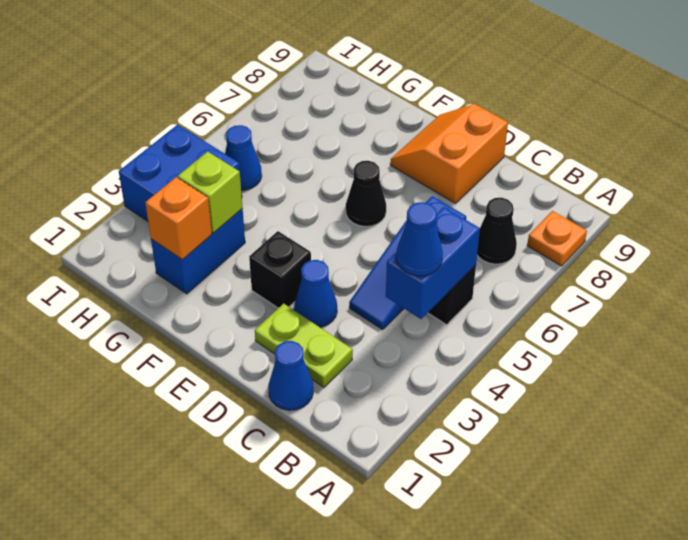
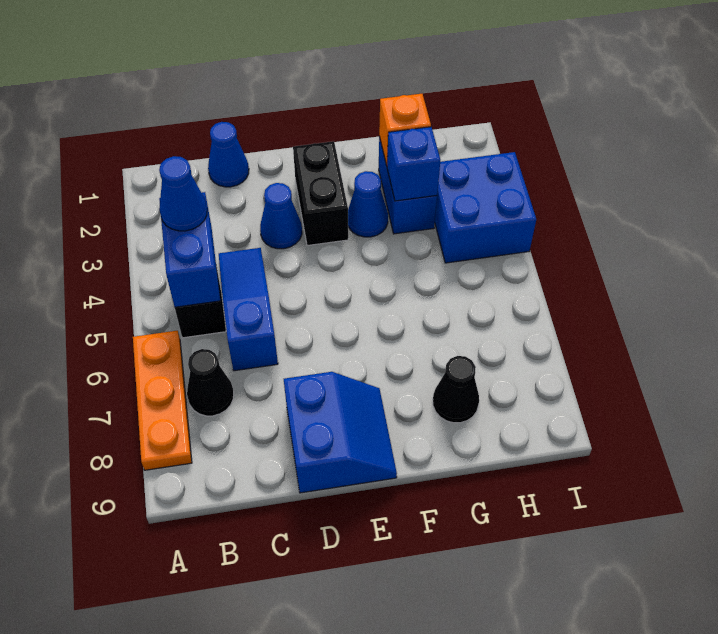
orange 1x1 plate [527,211,587,266] -> orange 1x3 plate [133,331,192,470]
lime 1x2 plate [255,303,353,387] -> none
orange 2x2 slope [390,104,508,203] -> blue 2x2 slope [284,372,397,493]
black 1x1 brick [249,231,311,308] -> black 1x2 brick [293,141,348,246]
black 1x1 cone [346,161,386,226] -> black 1x1 cone moved to [433,356,479,423]
lime 1x1 brick [178,152,243,233] -> blue 1x1 brick [387,127,440,201]
blue 1x1 cone [225,125,262,190] -> blue 1x1 cone moved to [348,171,388,237]

